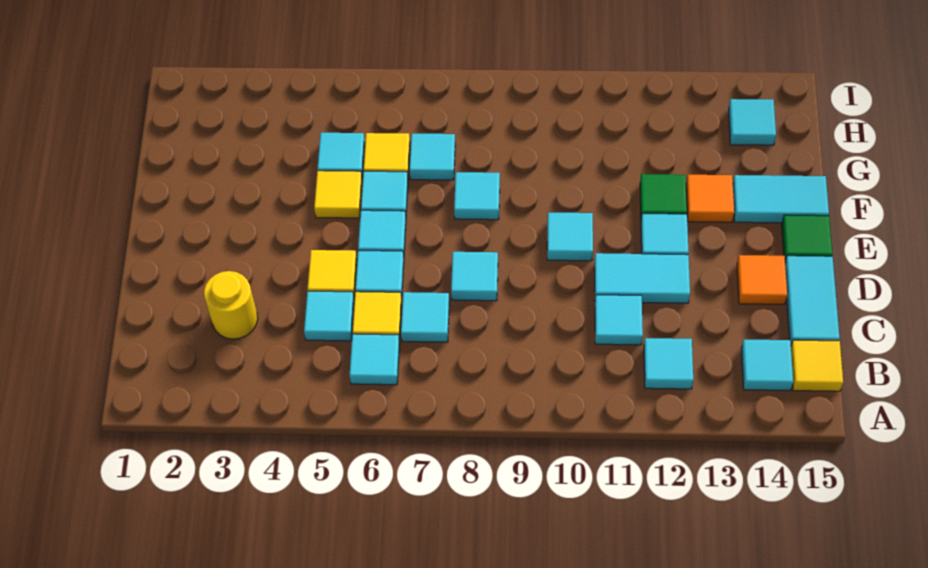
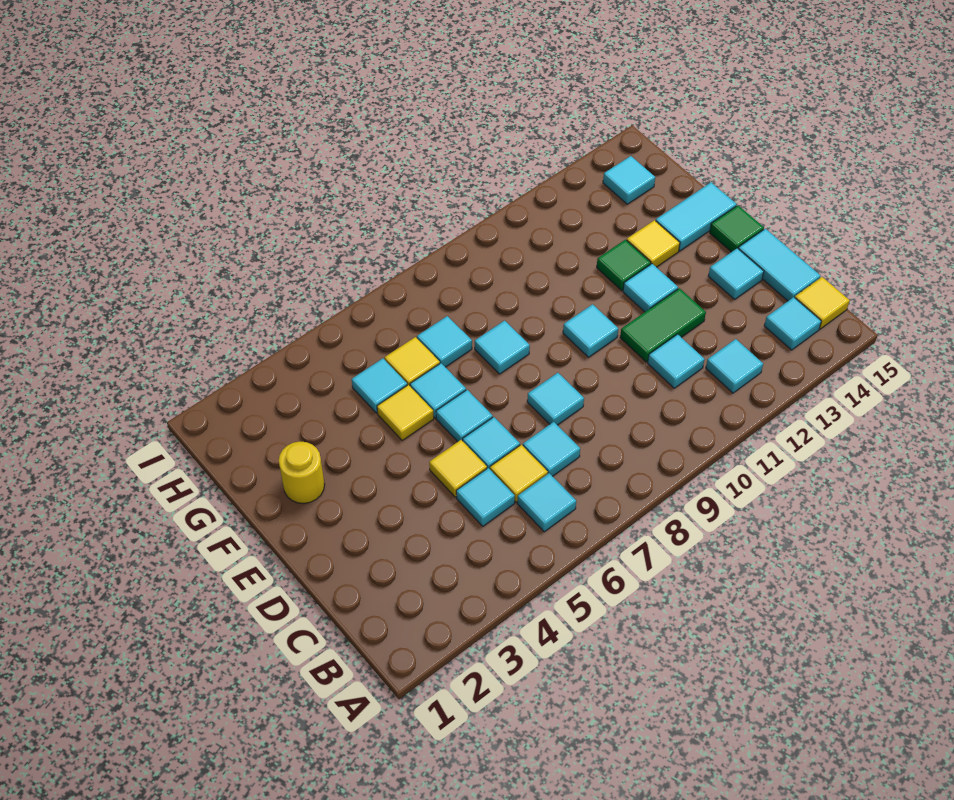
yellow 1x1 round brick [204,271,258,339] -> yellow 1x1 round brick moved to [279,441,325,503]
cyan 1x2 tile [595,253,690,303] -> green 1x2 tile [620,288,706,362]
orange 1x1 tile [737,255,787,304] -> cyan 1x1 tile [708,248,764,299]
orange 1x1 tile [686,175,734,222] -> yellow 1x1 tile [627,220,680,267]

